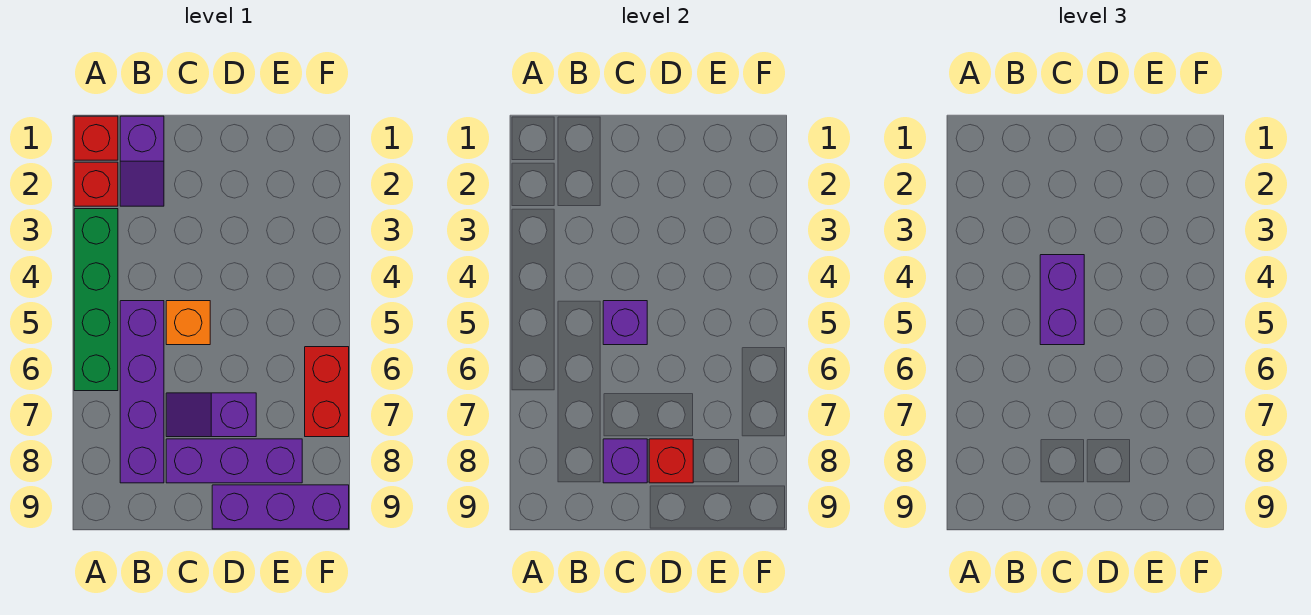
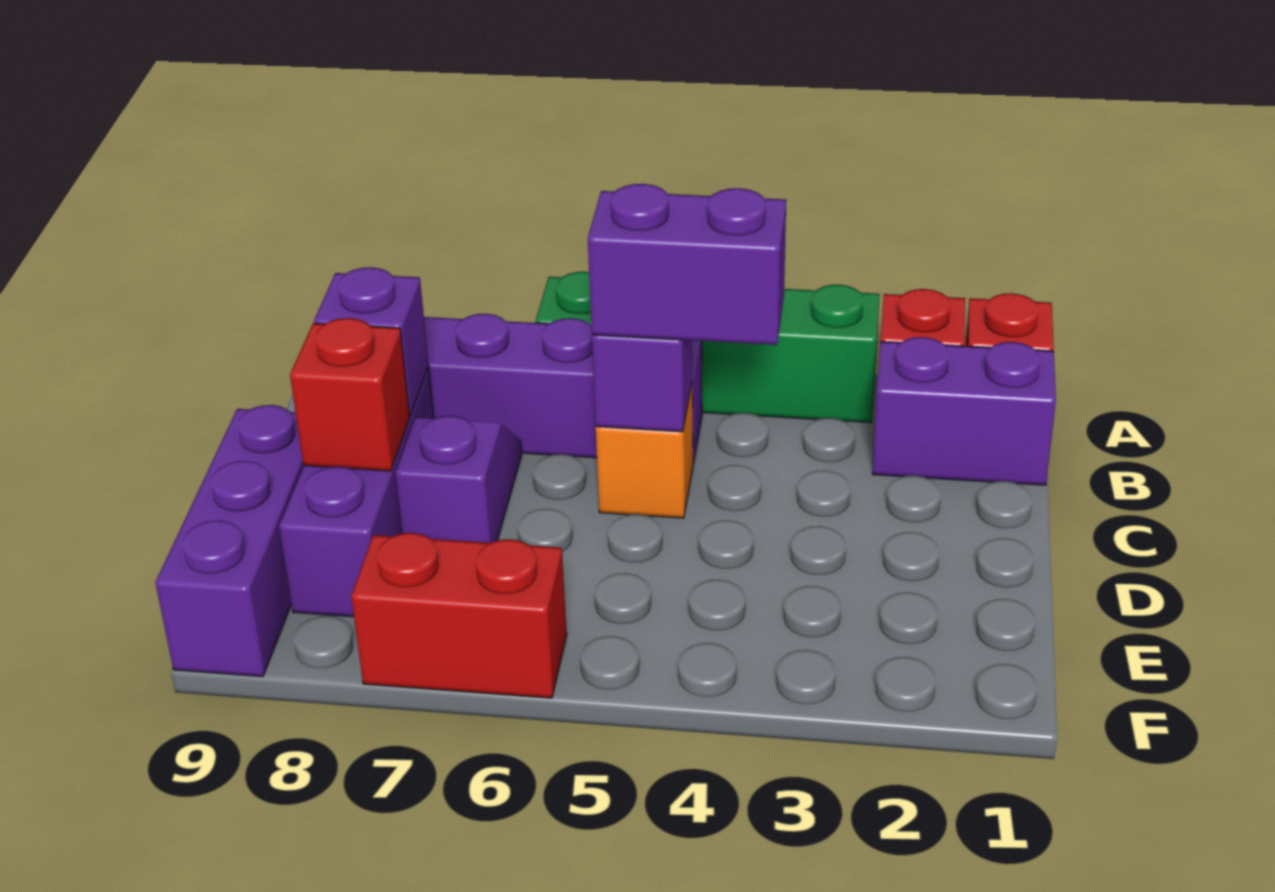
purple 1x2 slope [120,116,164,206] -> purple 1x2 brick [872,337,1056,485]

